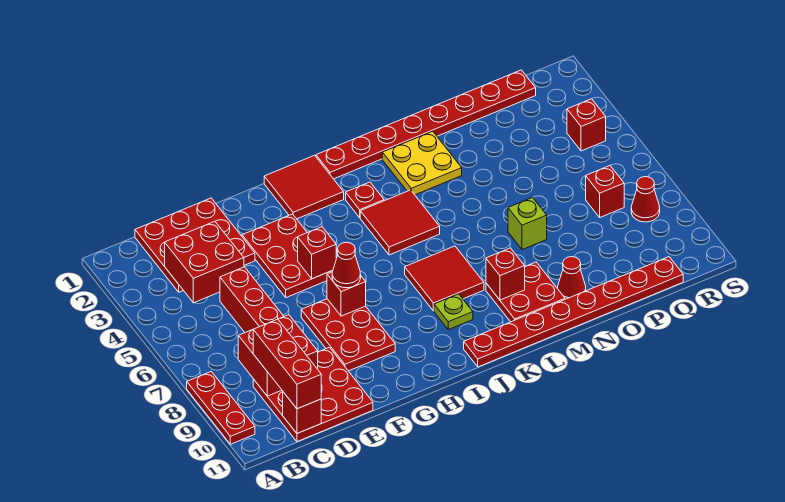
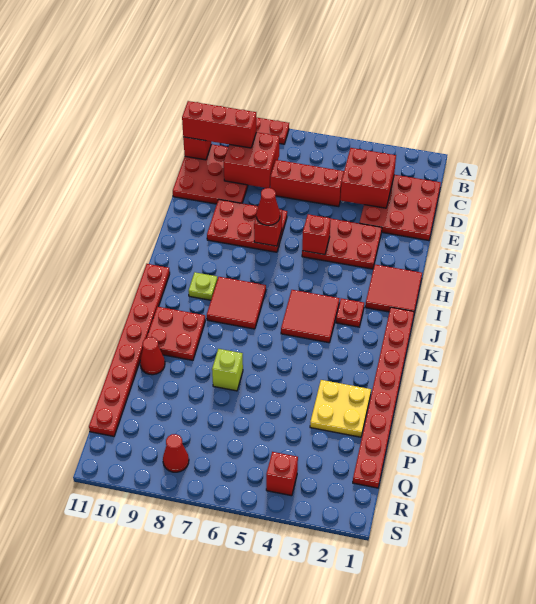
yellow 2x2 plate [382,131,462,195] -> yellow 2x2 plate moved to [310,380,371,437]
red 1x1 brick [486,248,525,300] -> none
red 1x1 brick [586,166,624,217] -> none

